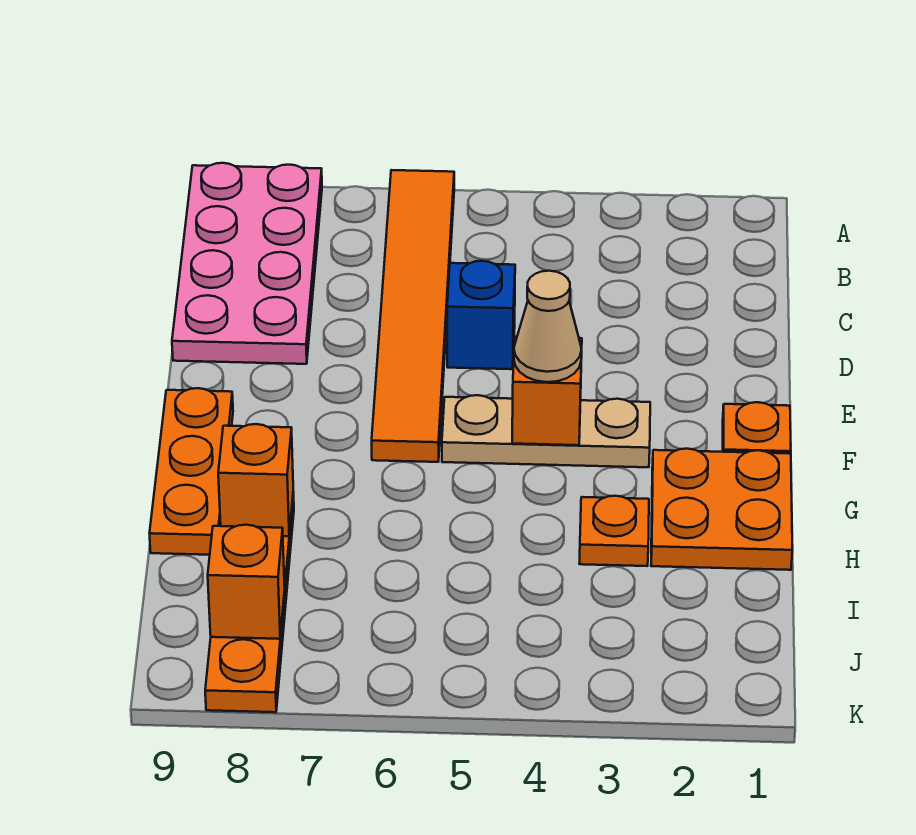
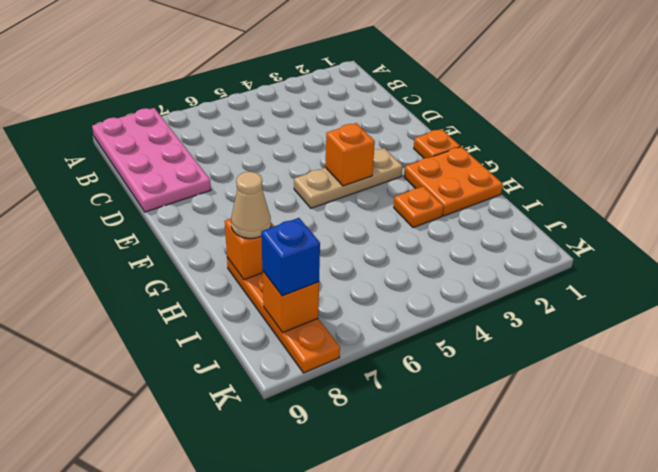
orange 1x6 tile [372,170,454,462] -> none
blue 1x1 brick [447,261,515,369] -> blue 1x1 brick moved to [261,218,320,296]
tan 1x1 cone [514,271,582,382] -> tan 1x1 cone moved to [231,172,271,238]
orange 1x3 plate [149,388,233,555] -> none

